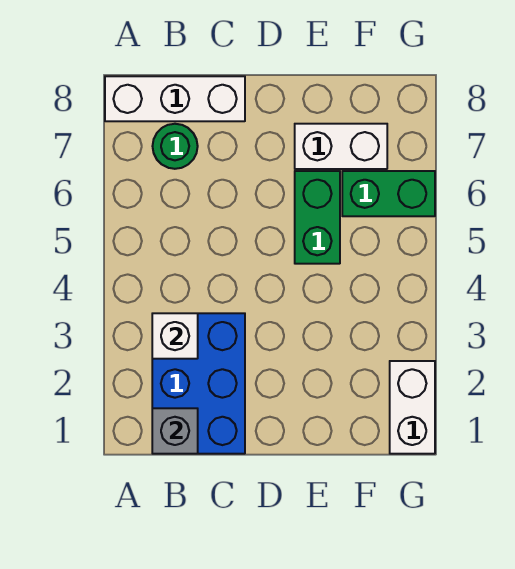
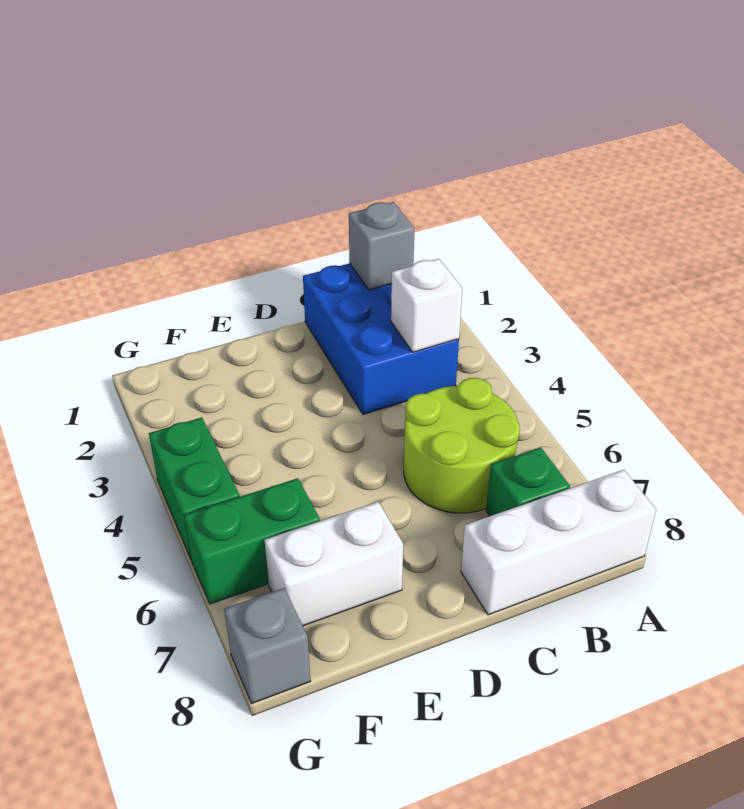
none -> lime 2x2 round brick [404,378,520,513]
green 1x1 round brick [153,124,198,169] -> green 1x1 brick [486,448,570,516]
green 1x2 brick [295,171,340,264] -> green 1x2 brick moved to [149,417,240,558]
white 1x2 brick [390,361,435,454] -> none
none -> grey 1x1 brick [224,588,310,703]

